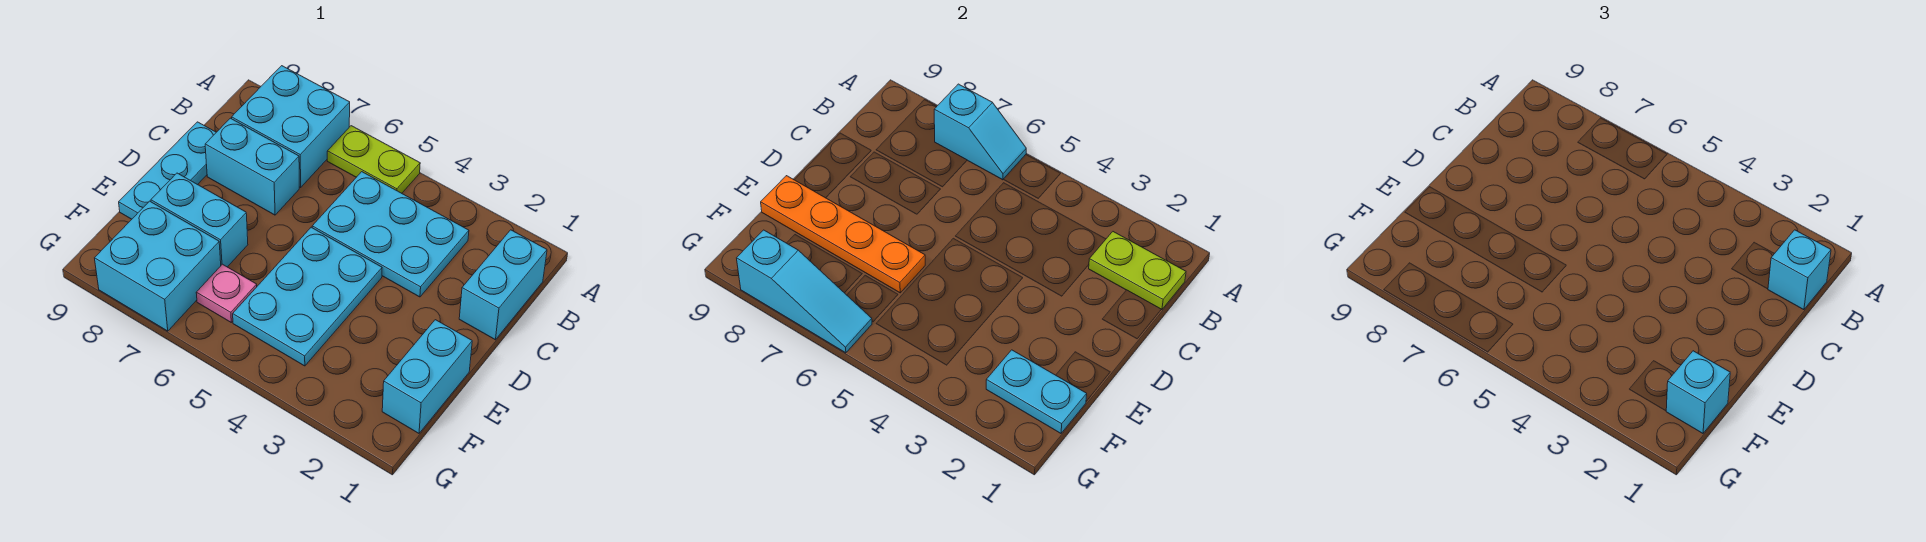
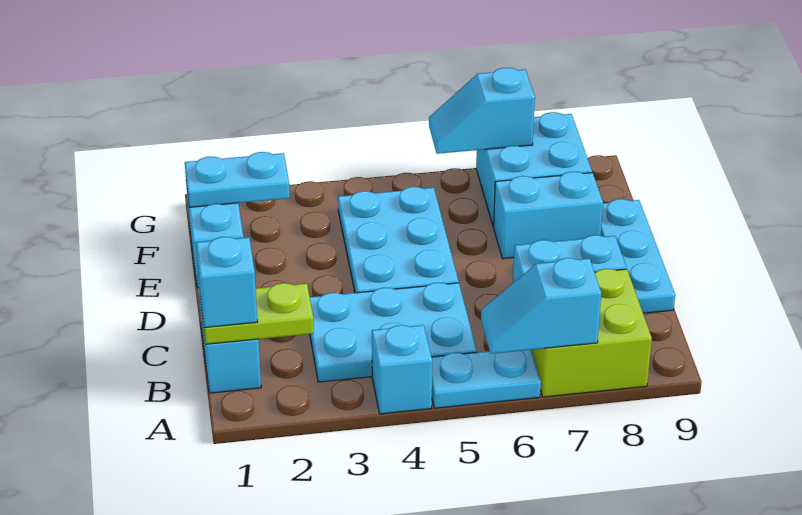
lime 1x2 plate [327,126,420,193] -> cyan 1x2 plate [432,350,541,408]
cyan 2x2 brick [232,66,350,187] -> lime 2x2 brick [532,269,652,397]
orange 1x4 plate [761,176,925,293] -> none
cyan 1x1 brick [1666,351,1730,433] -> cyan 1x1 brick moved to [372,325,432,414]
pink 1x1 plate [196,264,257,322] -> none
cyan 1x3 slope [737,230,872,353] -> cyan 1x2 slope [429,68,535,154]

